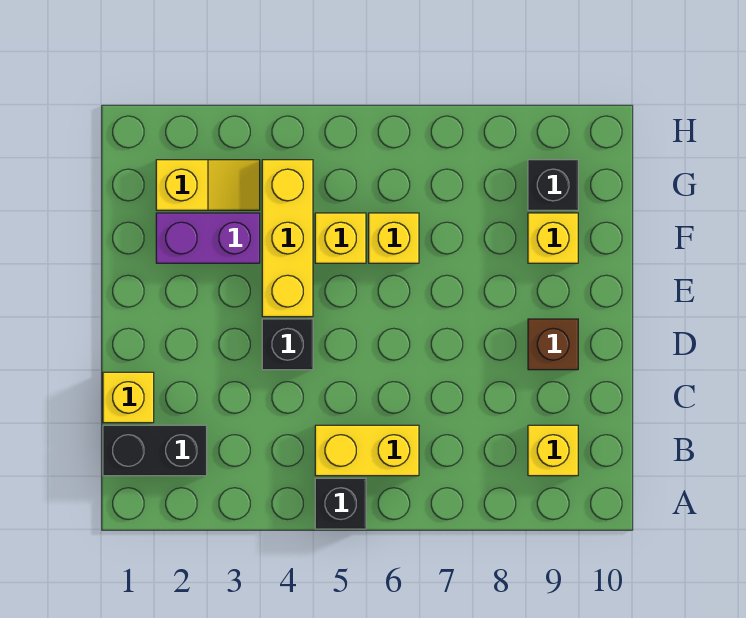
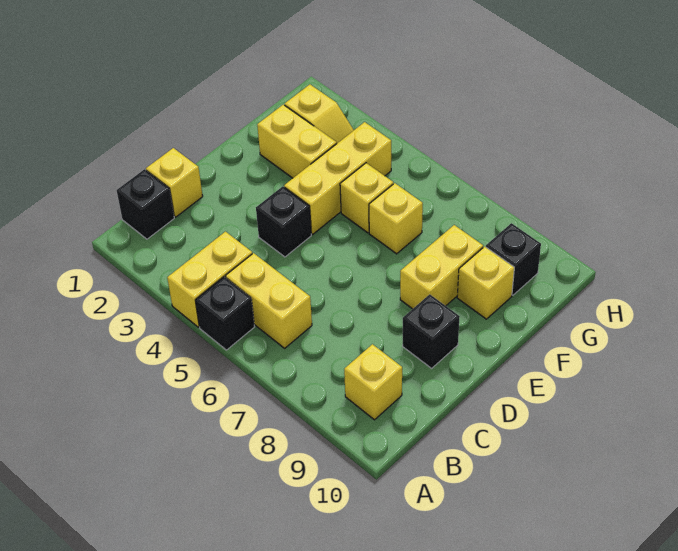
none -> yellow 1x2 brick [167,232,252,327]
black 1x2 brick [103,425,207,476] -> black 1x1 brick [117,169,174,239]
brown 1x1 brick [528,319,578,370] -> black 1x1 brick [403,294,460,368]
none -> yellow 1x2 brick [400,225,483,309]
purple 1x2 brick [156,213,260,263] -> yellow 1x2 brick [257,105,337,178]

